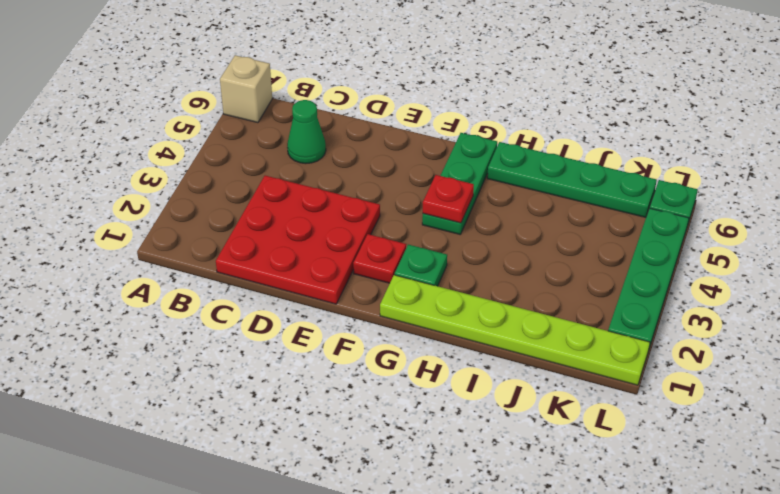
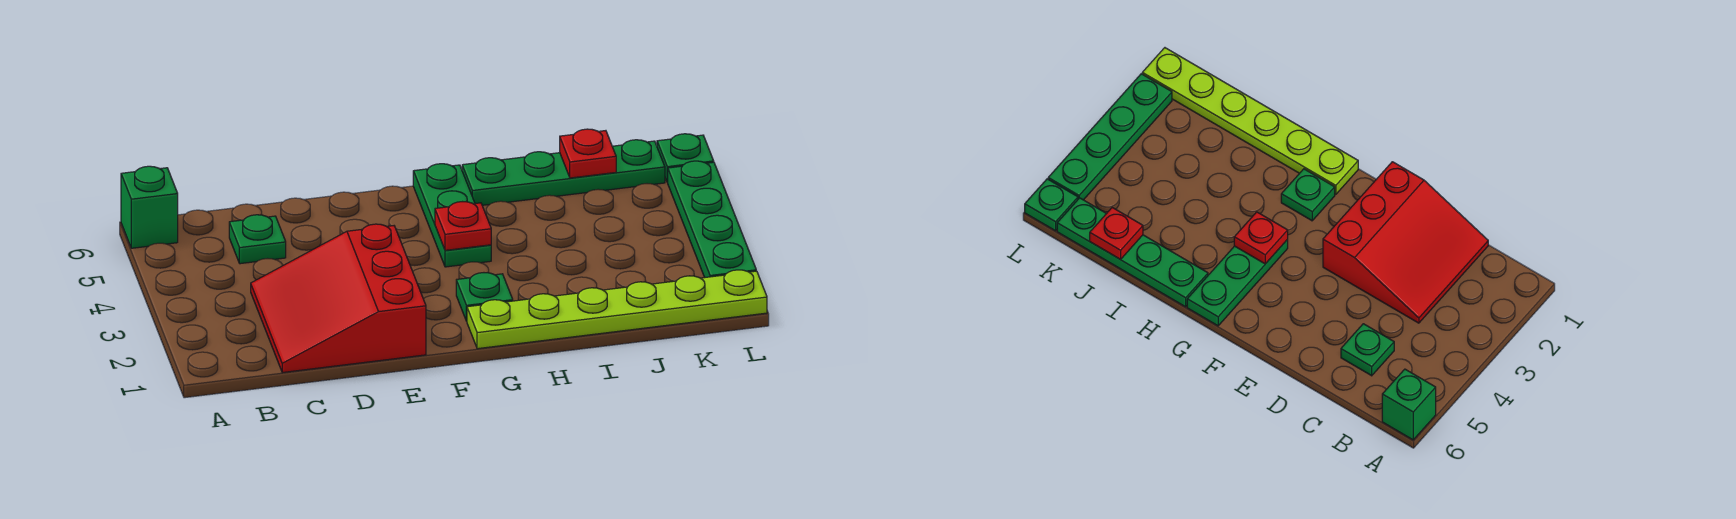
tan 1x1 brick [220,55,272,123] -> green 1x1 brick [121,166,178,248]
red 3x3 plate [216,176,380,304] -> red 3x3 slope [251,224,426,372]
green 1x1 cone [287,100,326,164] -> green 1x1 plate [229,215,286,264]
red 1x1 plate [353,234,406,283] -> red 1x1 plate moved to [560,129,616,178]

